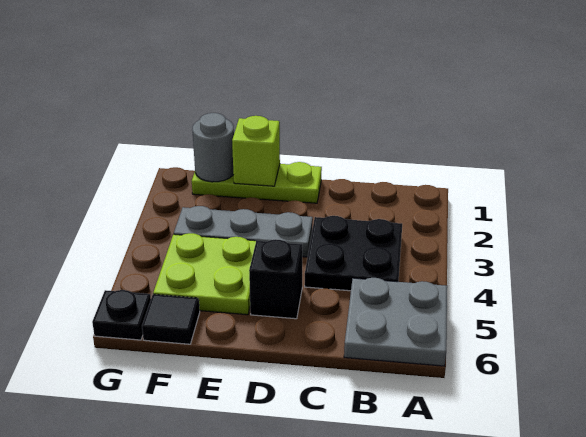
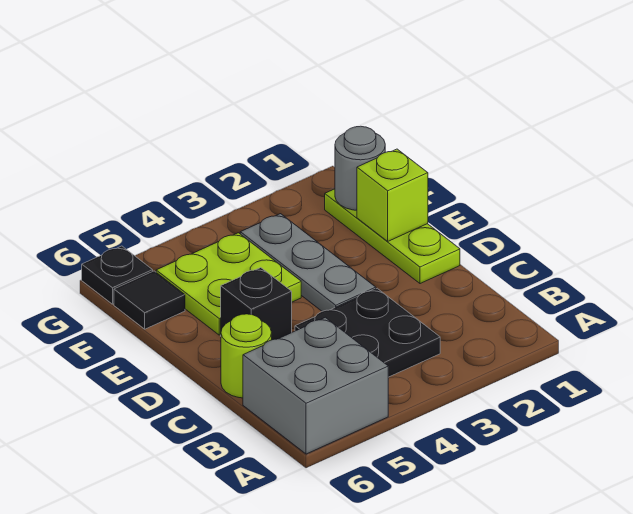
grey 2x2 plate [344,278,447,366] -> grey 2x2 brick [243,317,388,454]
none -> lime 1x1 round brick [221,314,272,398]

